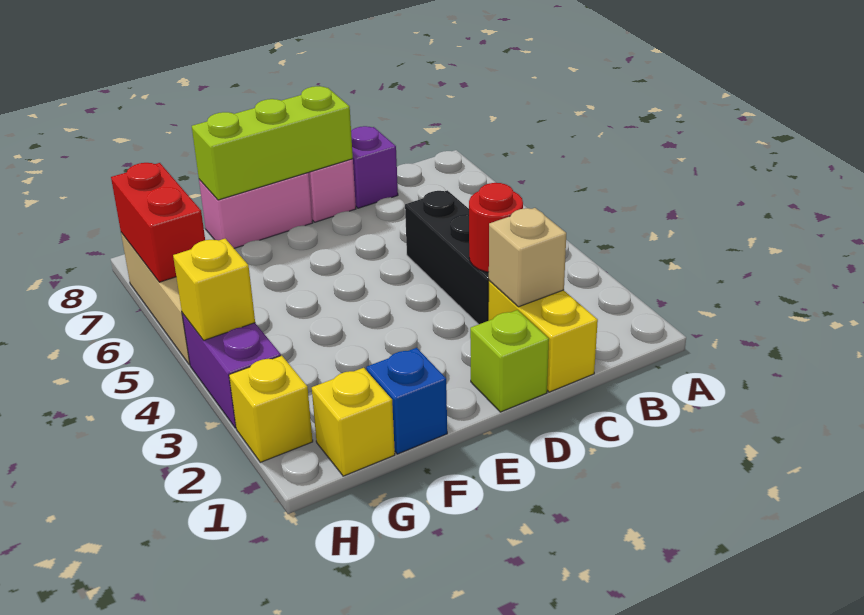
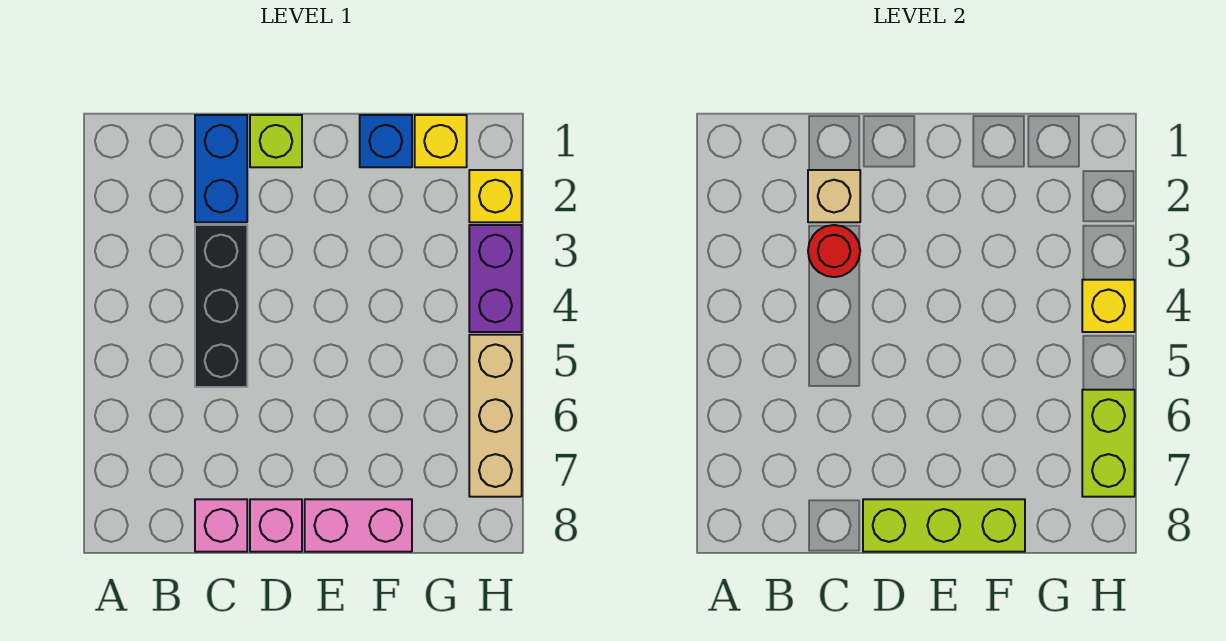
yellow 1x2 brick [489,281,598,392] -> blue 1x2 brick [195,115,247,222]
purple 1x1 brick [351,126,398,208] -> pink 1x1 brick [195,499,247,552]
red 1x2 brick [111,163,205,282] -> lime 1x2 brick [1082,390,1135,497]

